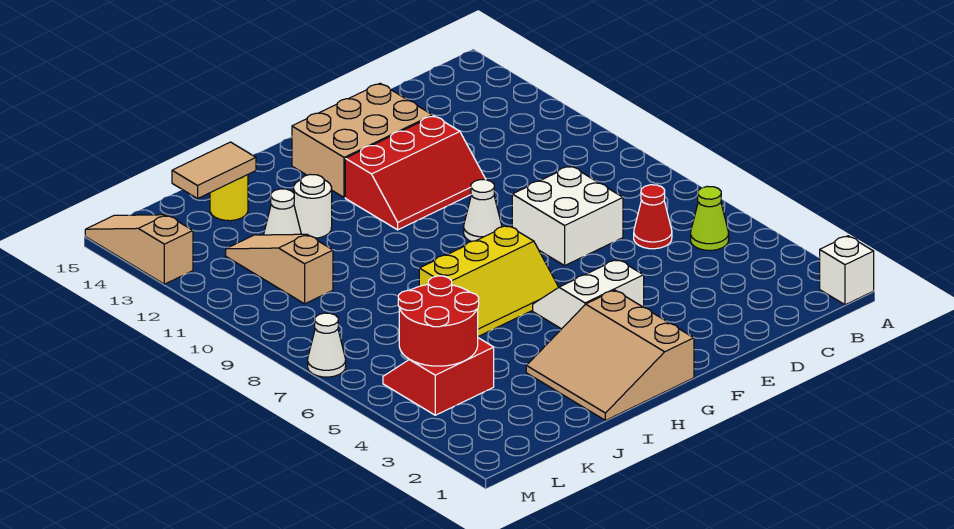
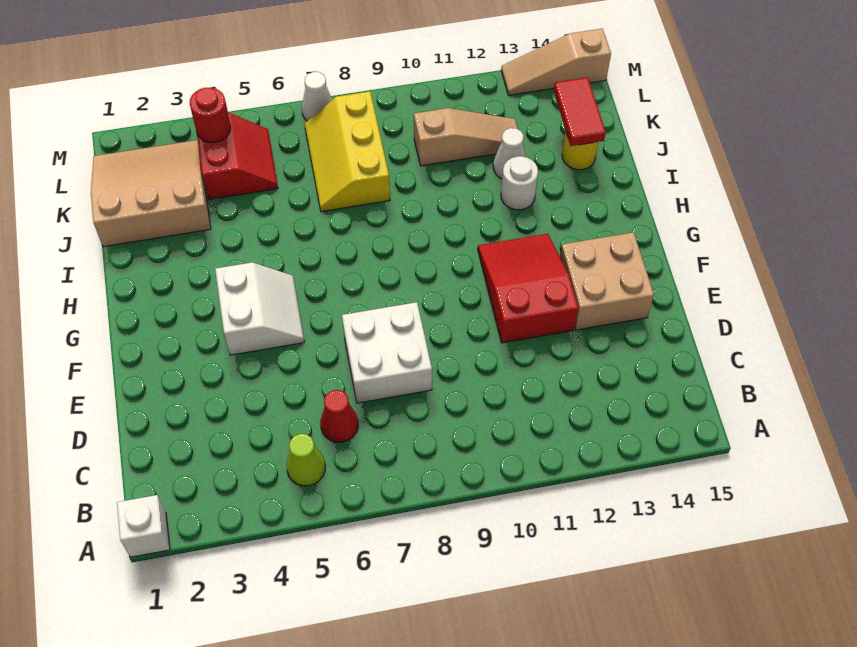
red 2x3 slope [345,116,486,230] -> red 2x3 slope turned to [478,234,578,343]
tan 2x3 brick [292,83,433,197] -> tan 2x2 brick [560,232,654,330]
white 1x1 cone [464,180,502,242] -> none
tan 3x3 slope [526,290,694,420] -> tan 3x3 slope moved to [91,140,211,247]
yellow 2x3 slope [419,226,559,336] -> yellow 2x3 slope moved to [305,92,390,212]
tan 1x2 tile [172,142,256,199] -> red 1x2 tile [554,77,606,146]
red 2x2 round brick [398,276,479,366] -> red 1x1 round brick [190,87,231,142]
tan 1x3 slope [85,215,193,284] -> tan 1x3 slope turned to [501,29,611,95]

